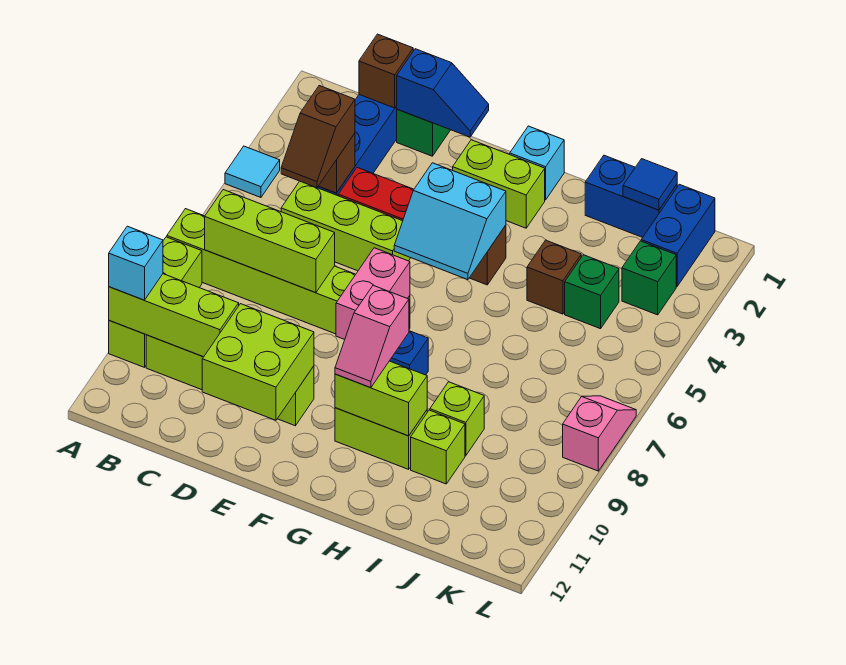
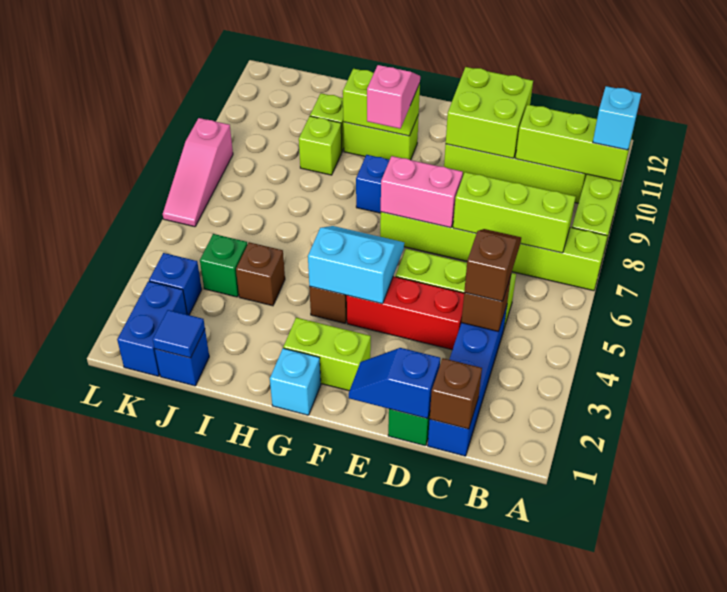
cyan 1x1 tile [225,146,280,197] -> none
pink 1x2 brick [336,248,410,340] -> pink 1x2 brick turned to [381,156,463,228]
blue 1x2 brick [585,155,677,238] -> blue 1x1 brick [155,329,209,386]
green 1x1 brick [622,241,676,315] -> blue 1x1 brick [149,253,202,315]
pink 1x2 slope [563,396,636,471] -> pink 1x3 slope [163,118,233,227]

